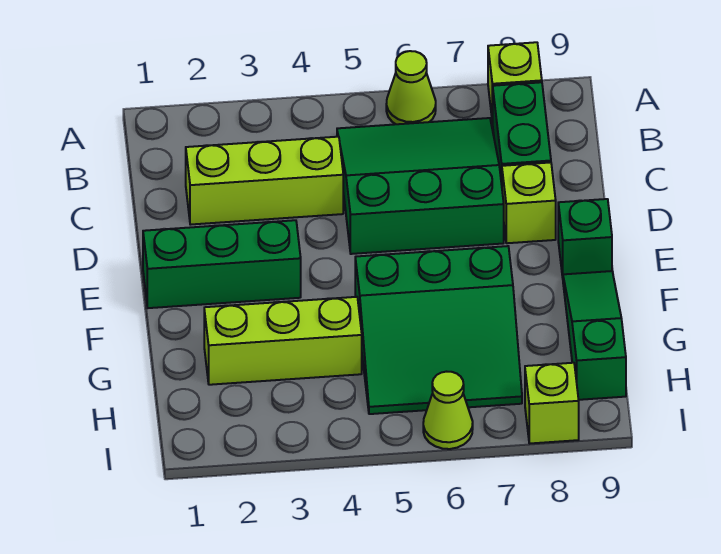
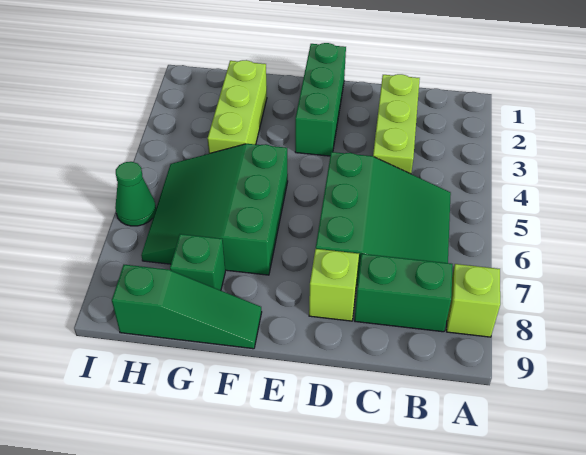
lime 1x1 cone [386,51,436,124] -> none
green 1x1 brick [558,199,612,277] -> green 1x1 brick moved to [170,234,225,290]
lime 1x1 cone [423,372,473,449] -> green 1x1 cone [115,162,156,226]
lime 1x1 brick [525,363,579,443] -> none

